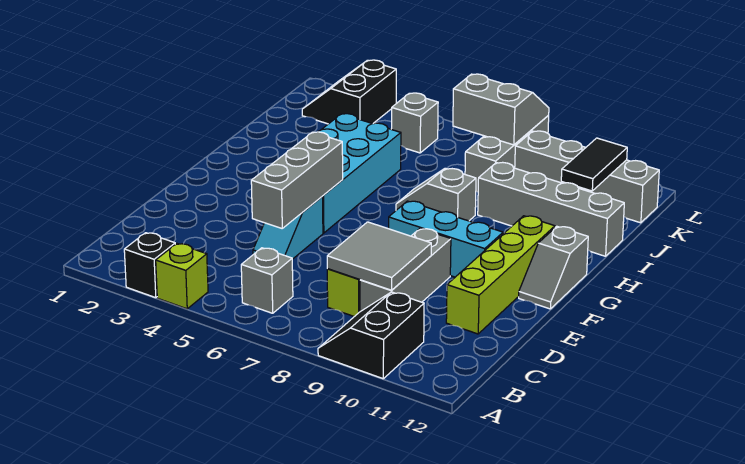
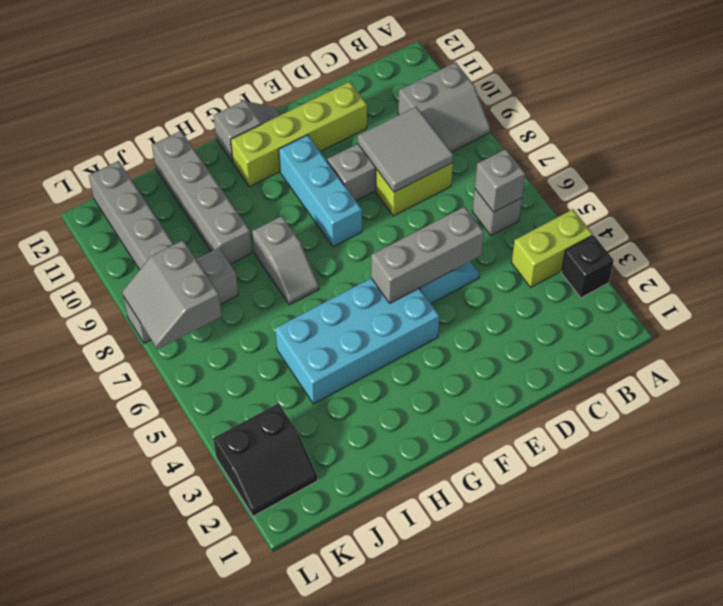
lime 1x1 brick [156,244,208,309] -> lime 1x2 brick [512,209,593,287]
black 2x2 slope [318,292,424,379] -> grey 2x2 slope [398,62,491,152]
black 1x2 tile [561,138,627,191] -> none
grey 1x1 brick [391,93,438,153] -> grey 1x1 brick moved to [475,149,525,212]

